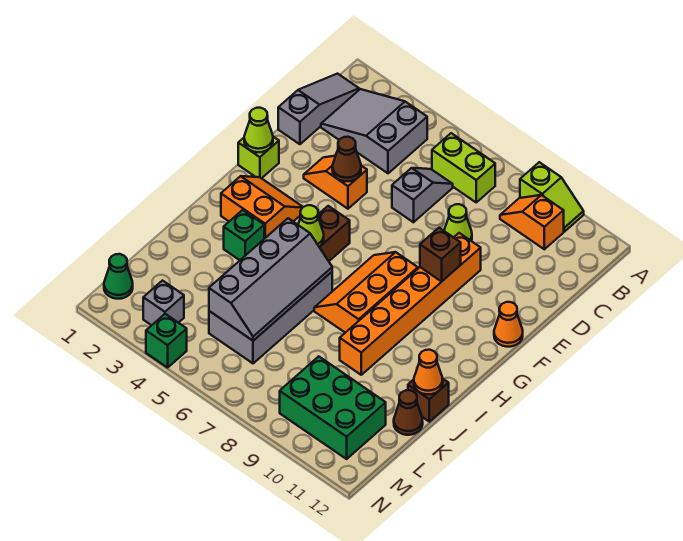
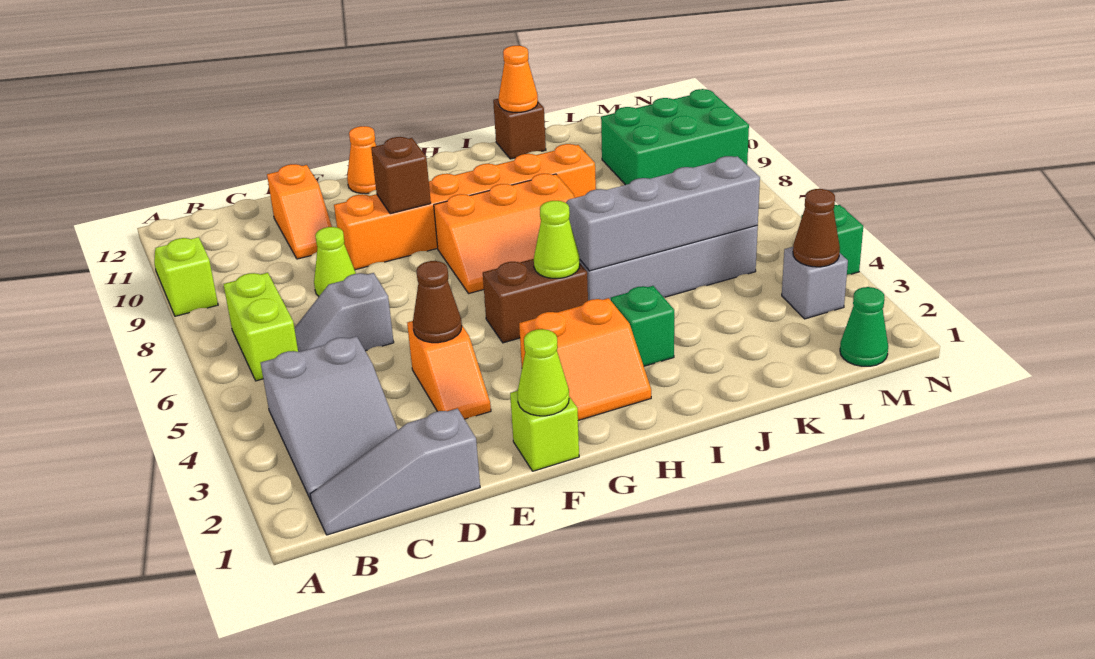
orange 1x2 slope [500,195,564,249] -> orange 1x2 slope moved to [267,164,332,259]
orange 2x2 slope [221,176,303,239] -> orange 2x2 slope turned to [519,298,651,420]
brown 1x1 cone [394,390,423,435] -> brown 1x1 cone moved to [793,189,840,267]
green 2x3 brick [280,356,386,459] -> green 2x3 brick turned to [601,89,749,185]

